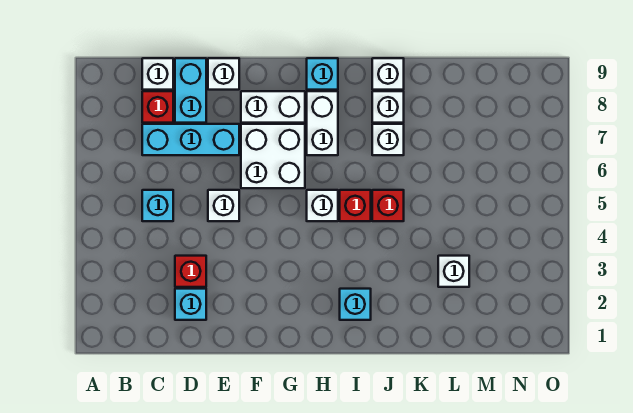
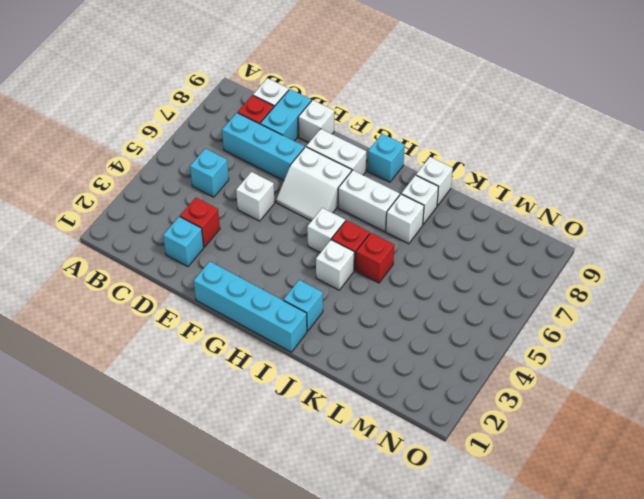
none -> cyan 1x4 brick [194,261,307,352]
white 2x2 brick [241,124,305,188] -> white 2x2 slope [276,147,352,221]
white 1x2 brick [307,91,338,155] -> white 1x2 brick turned to [338,170,400,231]
white 1x1 brick [438,256,469,287] -> white 1x1 brick moved to [316,240,354,290]

